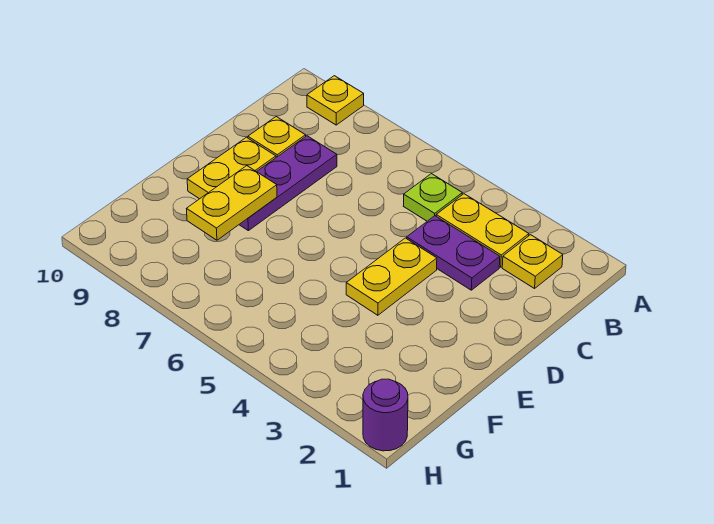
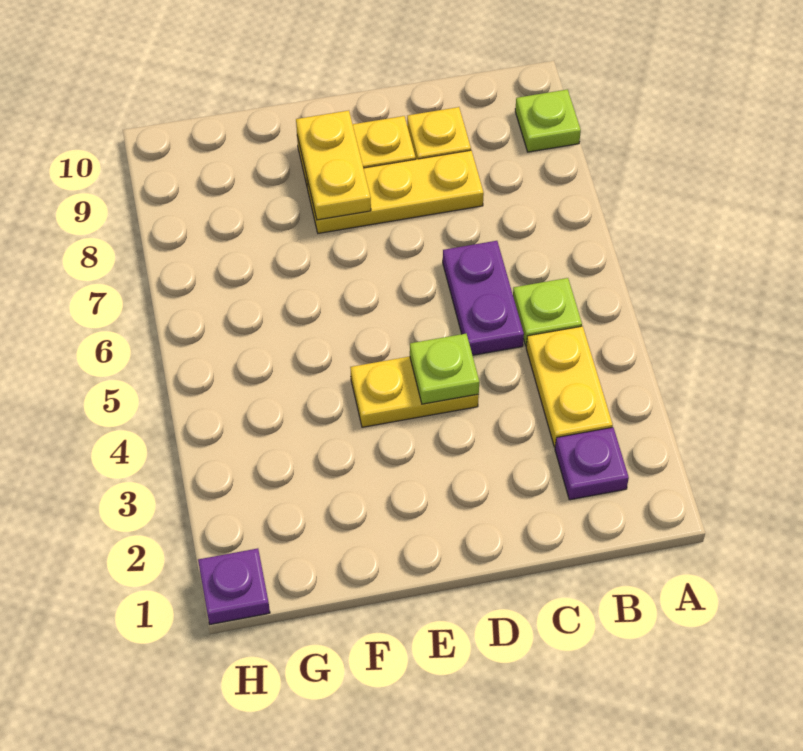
yellow 1x1 plate [307,76,364,125] -> lime 1x1 plate [515,89,581,152]
yellow 1x1 plate [502,235,563,288] -> purple 1x1 plate [555,427,629,500]
purple 1x2 plate [407,216,500,290] -> purple 1x2 plate moved to [443,241,524,355]
purple 1x3 plate [239,136,337,231] -> yellow 1x3 plate [307,150,484,233]
none -> lime 1x1 plate [410,334,479,404]
yellow 1x2 plate [187,166,277,240] -> yellow 1x2 plate turned to [296,110,371,220]
purple 1x1 round brick [363,379,408,451] -> purple 1x1 plate [198,548,270,624]

